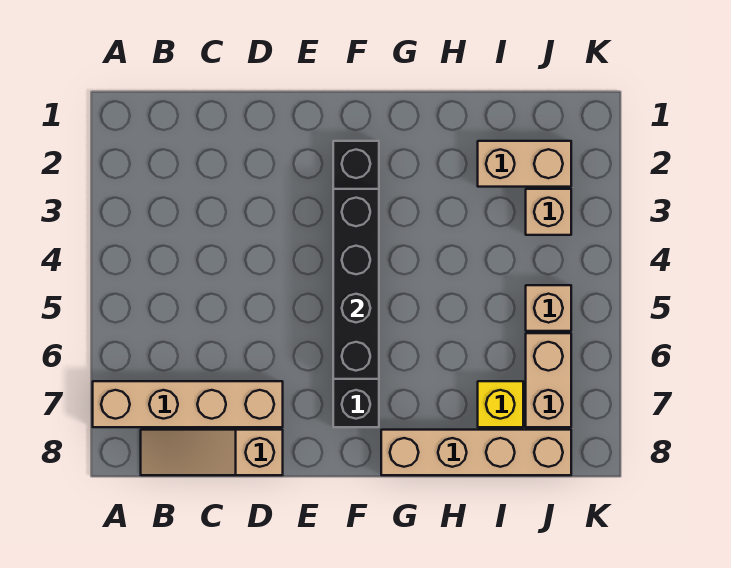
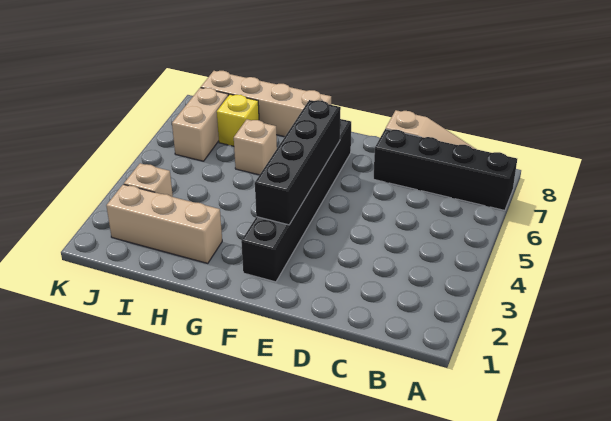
tan 1x4 brick [93,381,283,427] -> black 1x4 brick [373,129,517,210]
tan 1x2 brick [478,141,571,187] -> tan 1x3 brick [106,184,222,263]
tan 1x1 brick [526,285,571,331] -> tan 1x1 brick moved to [234,119,277,175]

